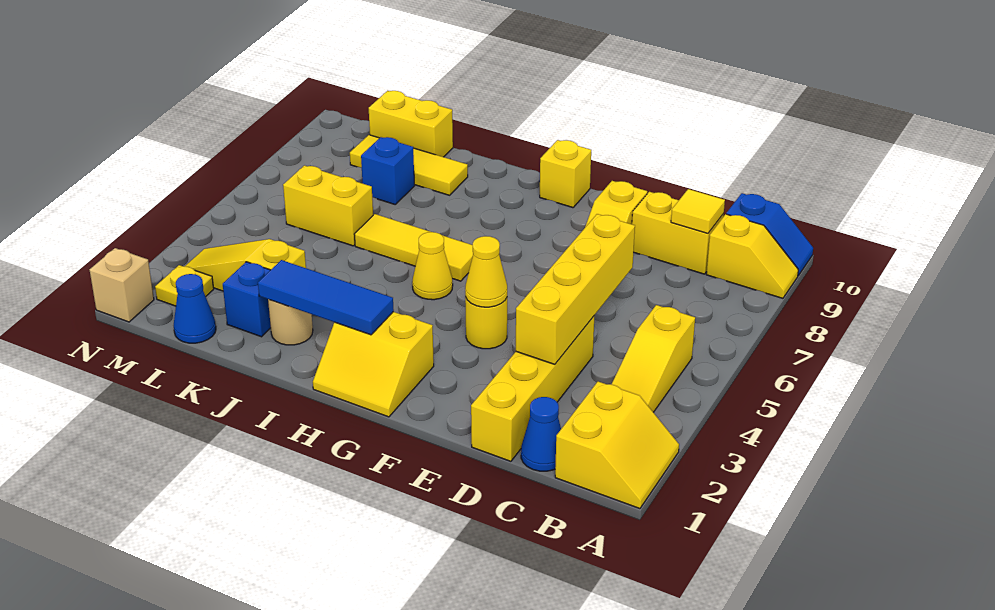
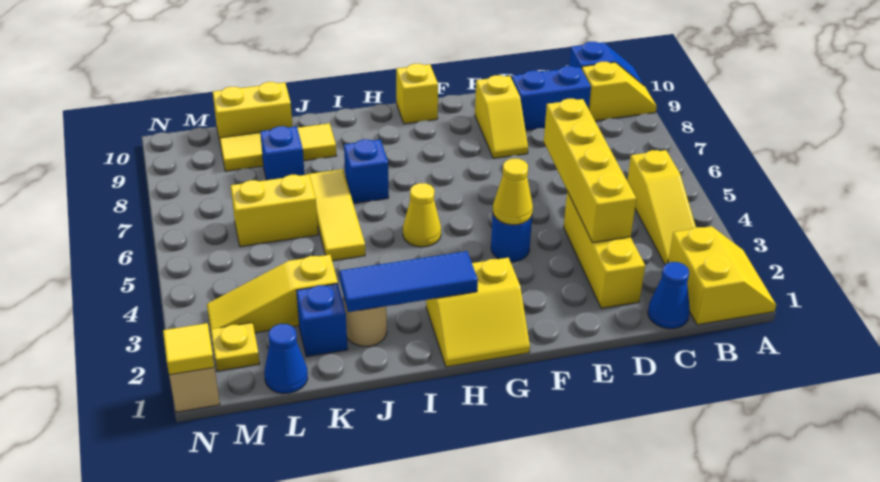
yellow 1x2 brick [632,192,724,274] -> blue 1x2 brick [512,66,591,130]
yellow 1x1 tile [671,189,725,233] -> yellow 1x1 tile moved to [163,323,214,375]
yellow 1x4 brick [471,316,594,461] -> yellow 1x3 brick [564,191,645,308]
yellow 1x1 round brick [465,297,507,349] -> blue 1x1 round brick [491,215,532,262]
yellow 1x3 tile [354,214,473,281] -> yellow 1x3 tile turned to [307,169,365,261]
none -> blue 1x1 brick [344,139,389,203]

